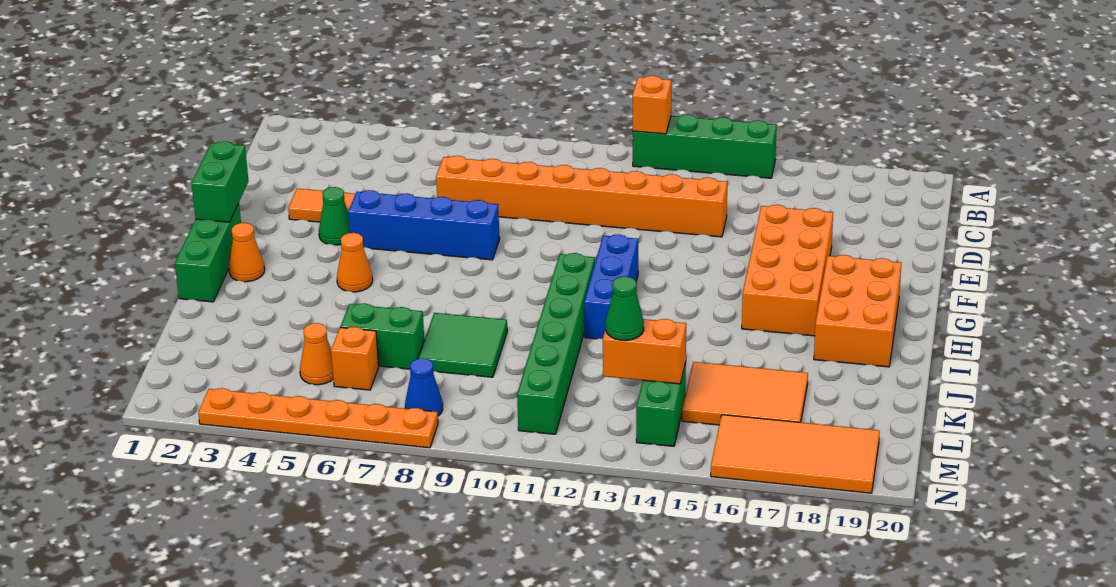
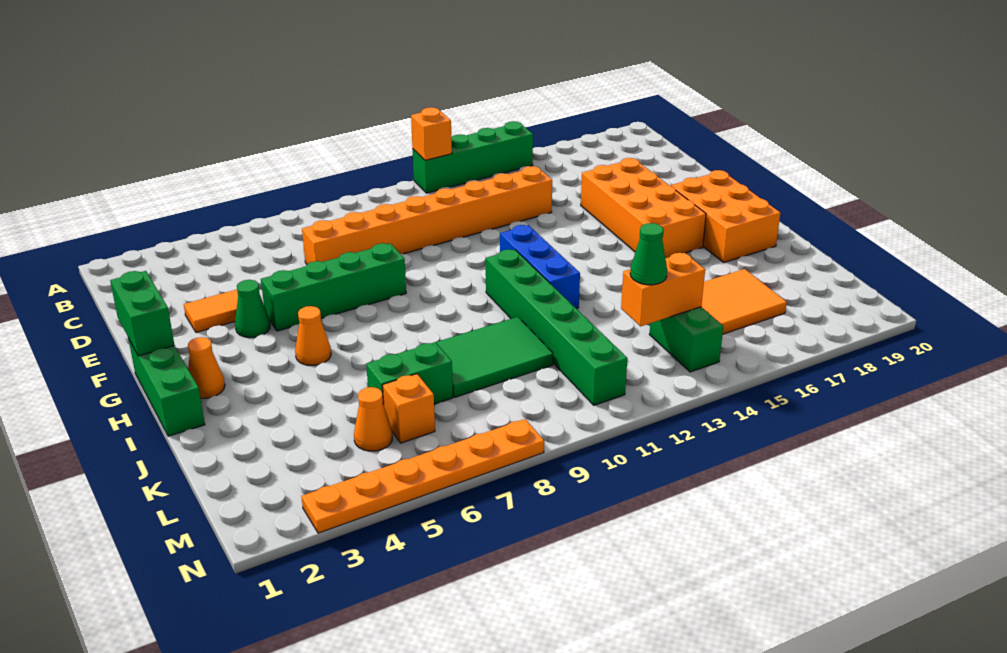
blue 1x4 brick [348,190,500,260] -> green 1x4 brick [261,243,406,331]
green 2x2 tile [418,313,507,377] -> green 2x3 tile [436,317,553,397]
blue 1x1 cone [405,358,443,416] -> none
orange 2x4 tile [711,415,880,493] -> none

